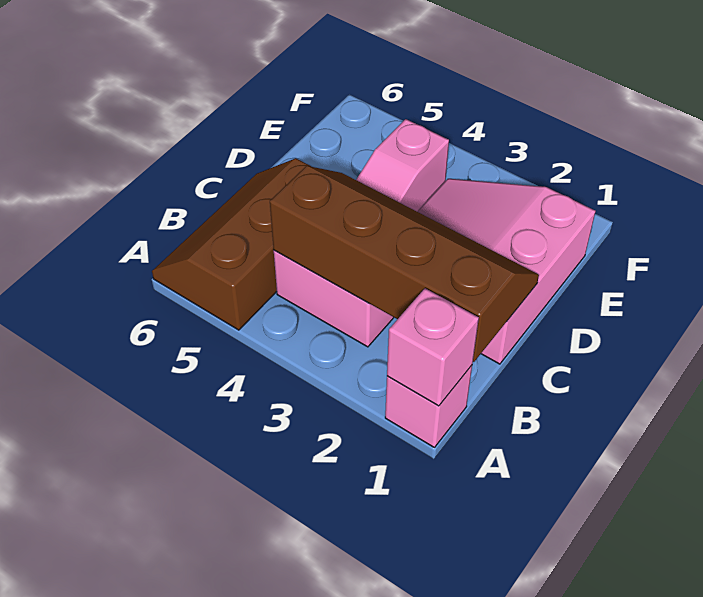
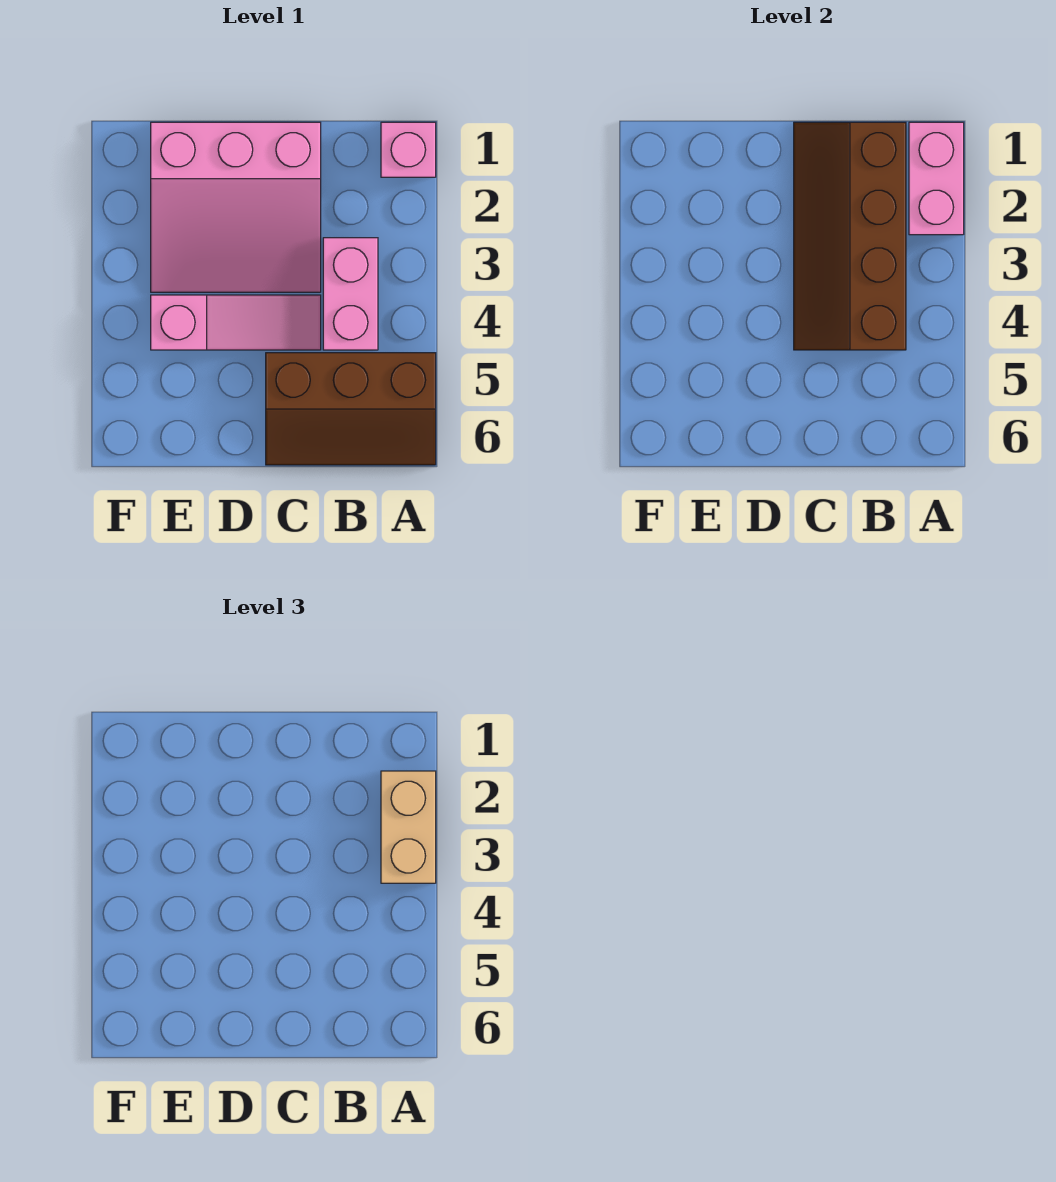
pink 1x1 brick [387,288,479,406] -> pink 1x2 brick [909,122,964,235]
none -> tan 1x2 brick [381,771,436,883]

